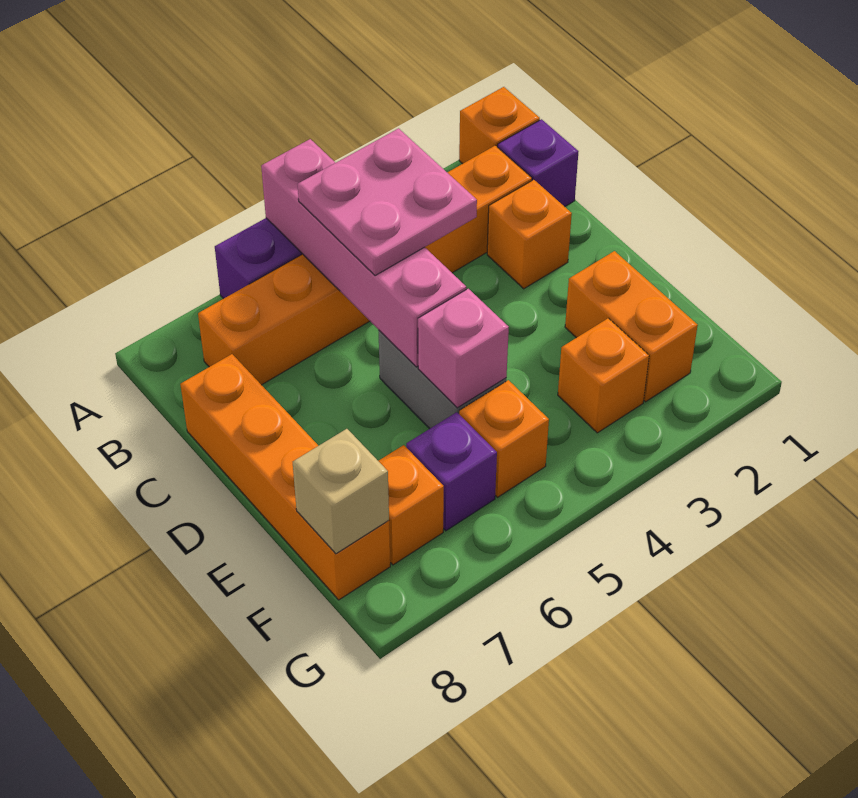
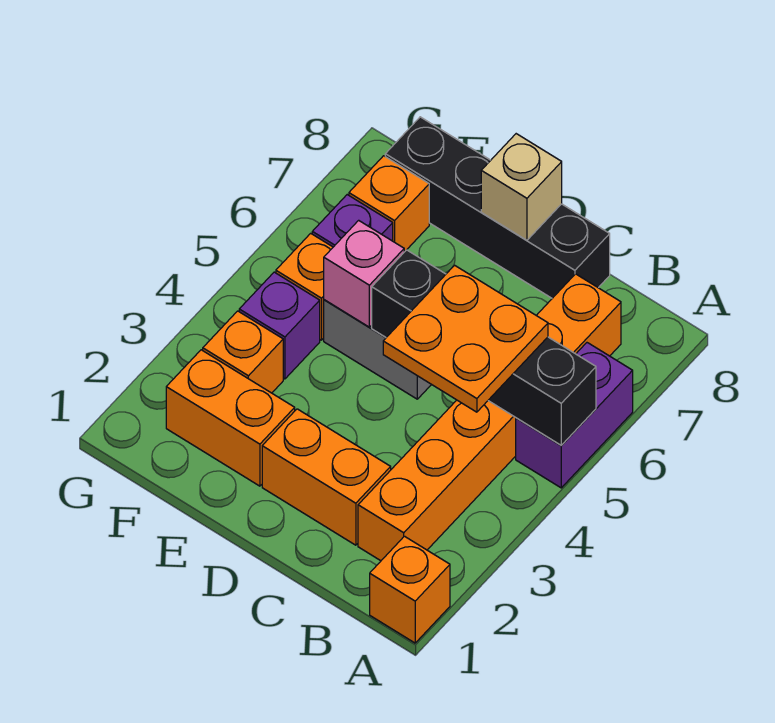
pink 1x4 brick [261,139,466,367] -> black 1x4 brick [372,250,596,445]
purple 1x1 brick [498,119,579,207] -> purple 1x1 brick moved to [239,272,320,379]
pink 2x2 plate [297,128,477,276] -> orange 2x2 plate [383,265,548,412]
orange 1x1 brick [487,180,572,289] -> orange 1x2 brick [262,409,391,545]
orange 1x4 brick [180,354,390,600] -> black 1x4 brick [385,117,610,298]
tan 1x1 brick [293,429,389,554] -> tan 1x1 brick moved to [481,134,562,240]

